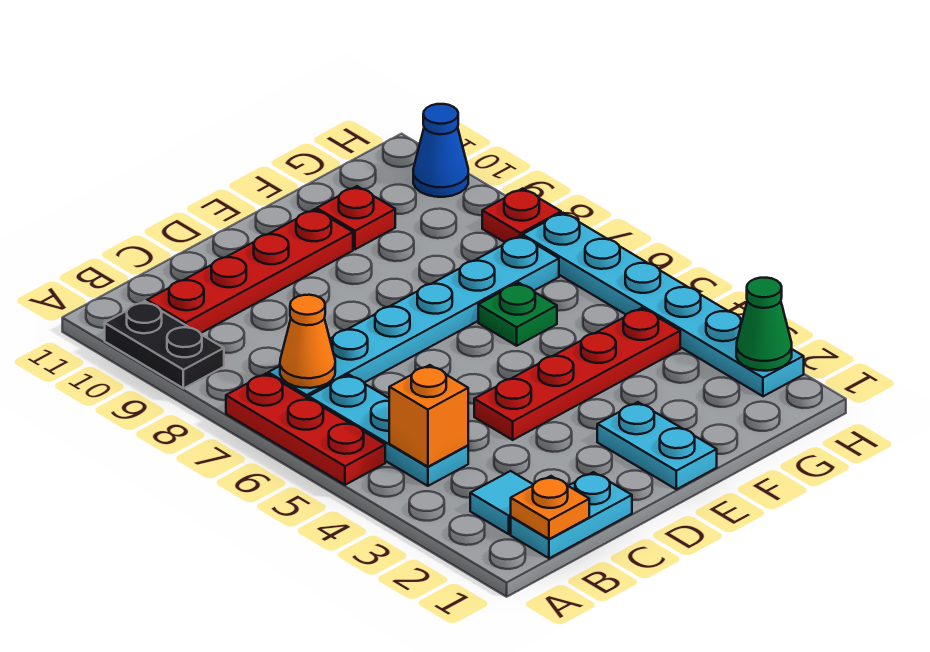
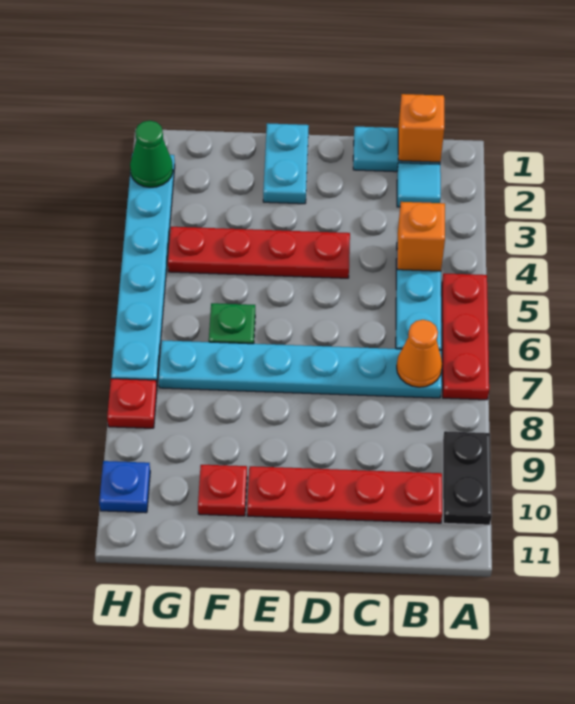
orange 1x1 plate [511,476,589,539] -> orange 1x1 brick [398,94,444,162]
blue 1x1 cone [413,104,468,197] -> blue 1x1 plate [99,461,150,513]

